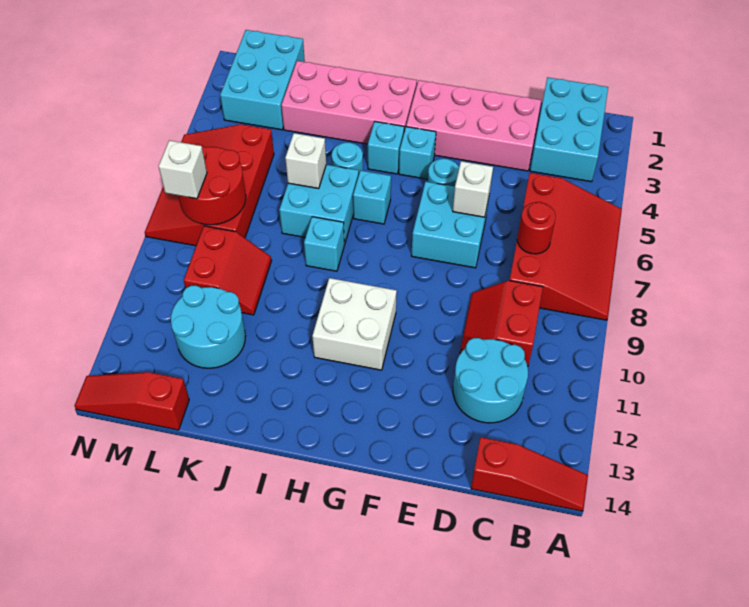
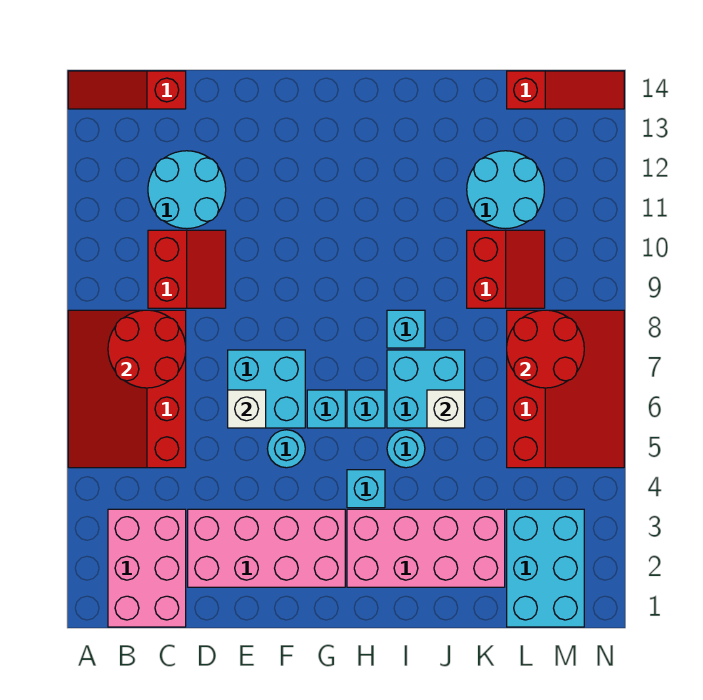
cyan 2x3 brick [530,77,608,182] -> pink 2x3 brick [108,509,186,627]
red 1x1 round brick [517,202,556,254] -> red 2x2 round brick [108,310,186,388]
cyan 1x1 brick [399,127,436,179] -> cyan 1x1 brick moved to [307,390,345,428]
white 2x2 brick [312,278,397,370] -> none
red 2x2 slope [184,226,272,315] -> red 2x2 slope turned to [467,230,545,308]
white 1x1 brick [159,140,207,199] -> none

